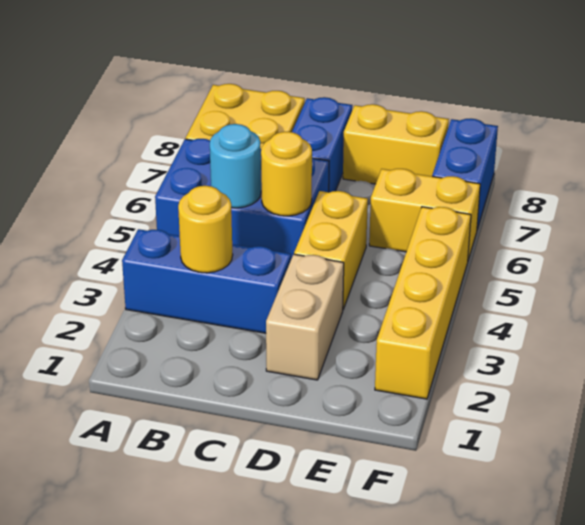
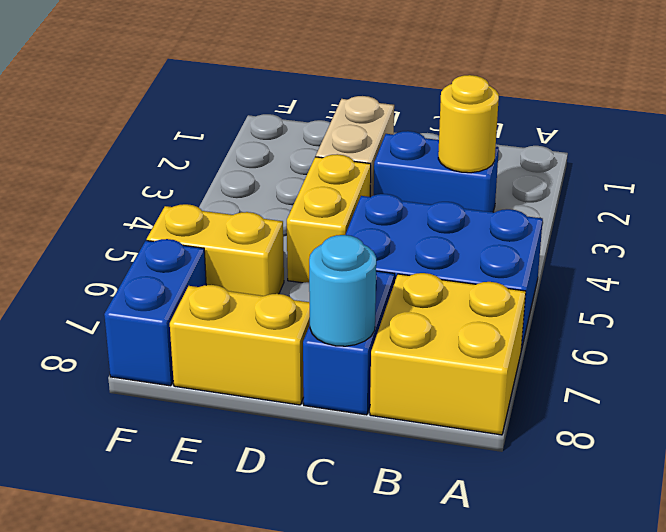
blue 1x3 brick [122,229,291,333] -> blue 1x2 brick [374,131,499,212]
cyan 1x1 round brick [210,124,261,208] -> cyan 1x1 round brick moved to [309,235,376,346]
yellow 1x1 round brick [261,132,312,216] -> none
yellow 1x4 brick [375,207,471,399] -> none

